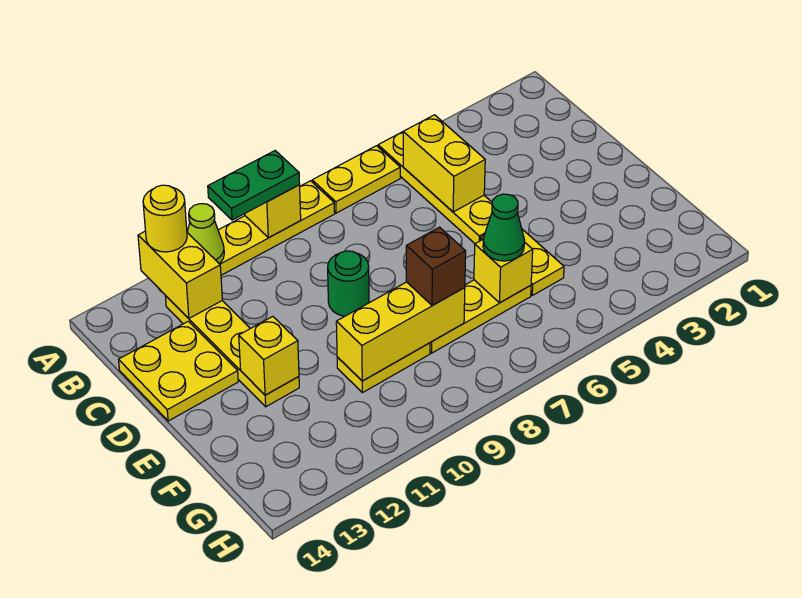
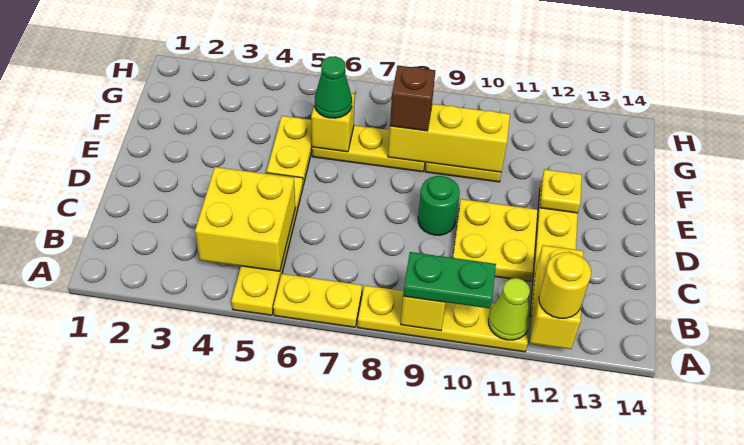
yellow 1x2 brick [403,115,485,212] -> yellow 2x2 brick [195,167,295,271]
yellow 2x2 plate [119,321,238,421] -> yellow 2x2 plate moved to [453,199,538,282]
yellow 1x1 brick [239,316,299,395] -> yellow 1x1 plate [540,170,582,213]

